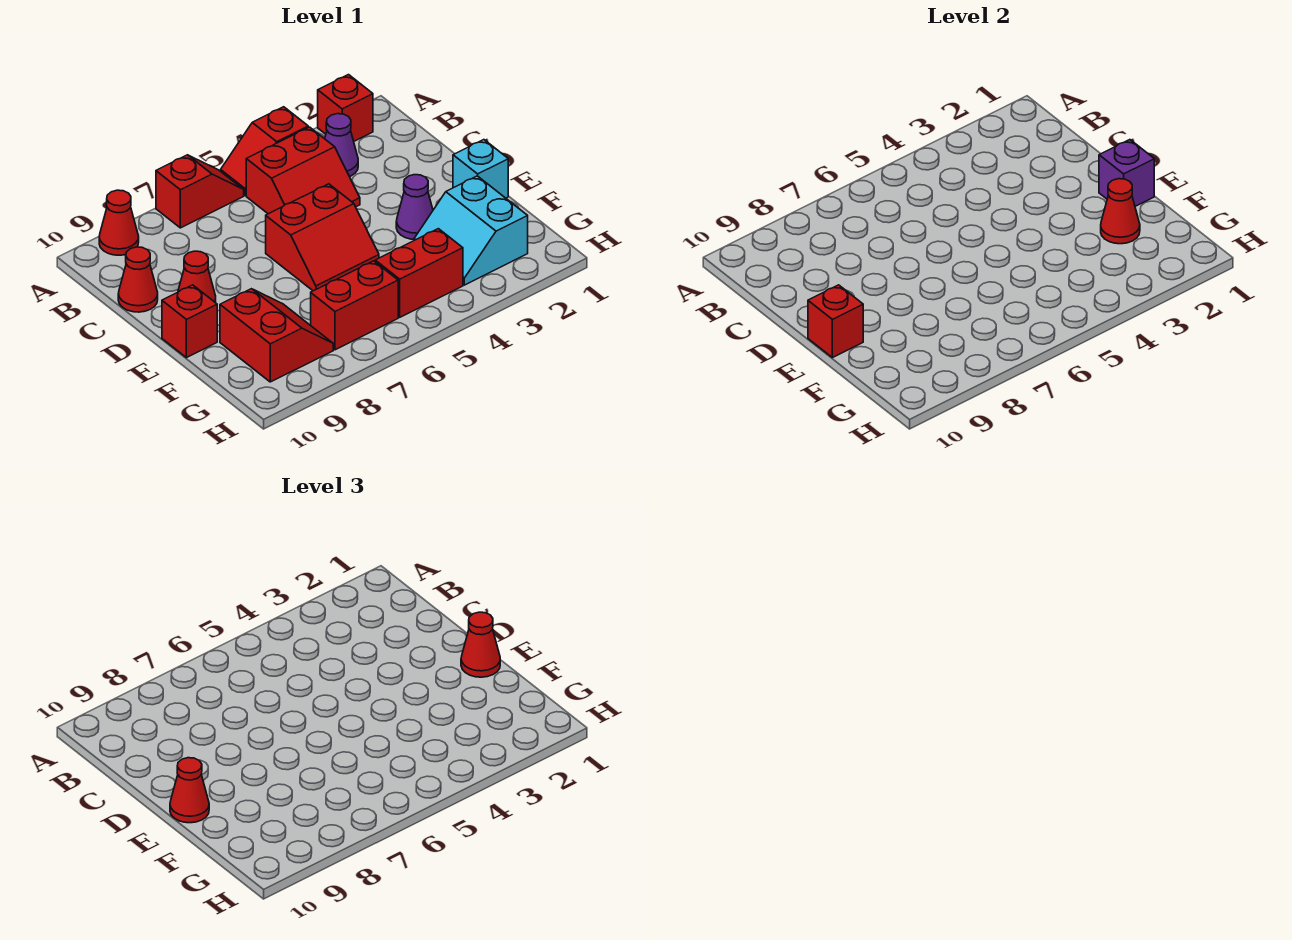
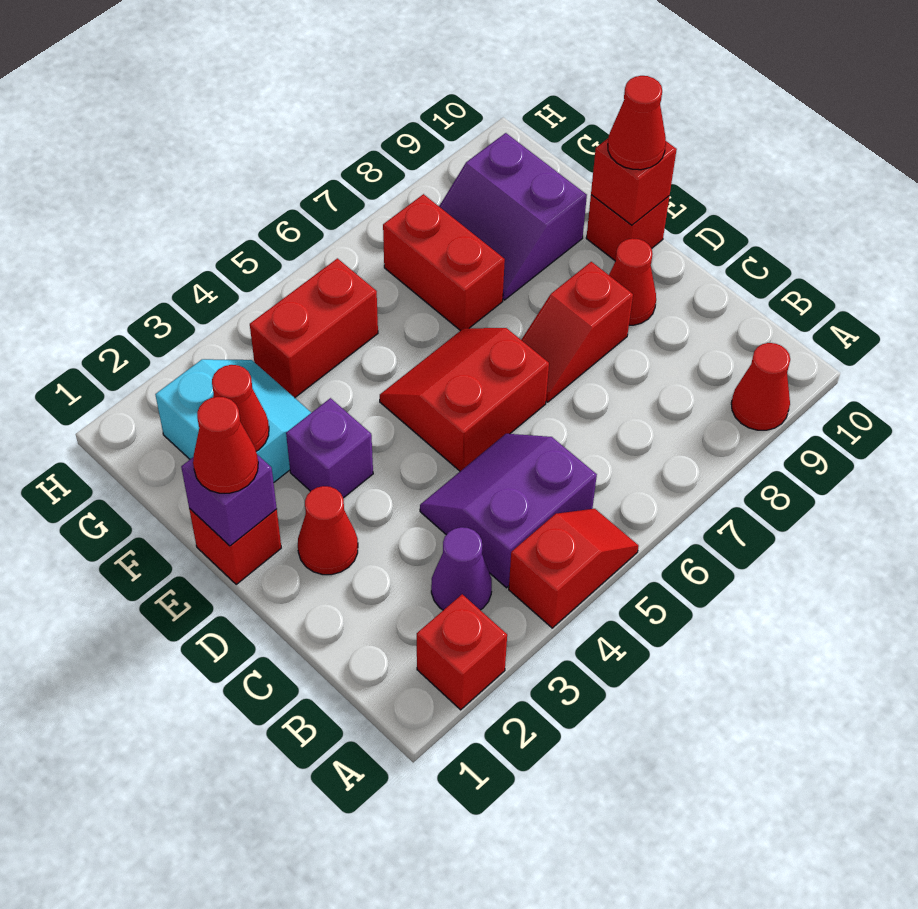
red 1x2 slope [156,155,244,228] -> red 1x2 slope moved to [521,262,633,402]
red 2x2 slope [246,127,360,214] -> purple 2x2 slope [420,434,597,588]
red 1x1 cone [118,247,158,312] -> red 1x1 cone moved to [298,486,358,575]
cyan 1x1 brick [453,140,508,198] -> red 1x1 brick [189,509,281,584]
purple 1x1 cone [396,175,433,239] -> purple 1x1 brick [286,398,373,498]
red 2x2 slope [220,289,333,382] -> purple 2x2 slope [439,133,587,300]
red 1x2 brick [311,261,398,350] -> red 1x2 brick turned to [383,194,505,331]

